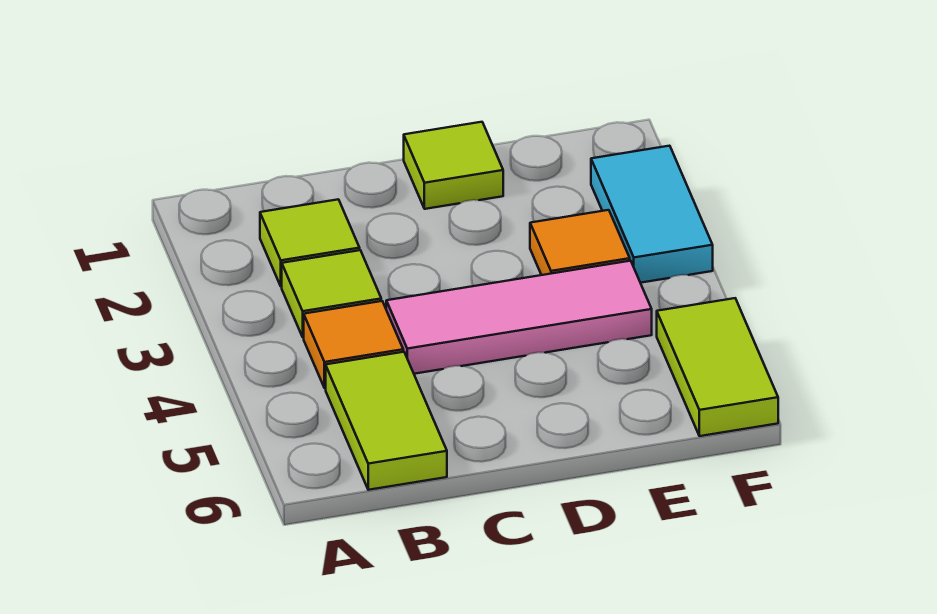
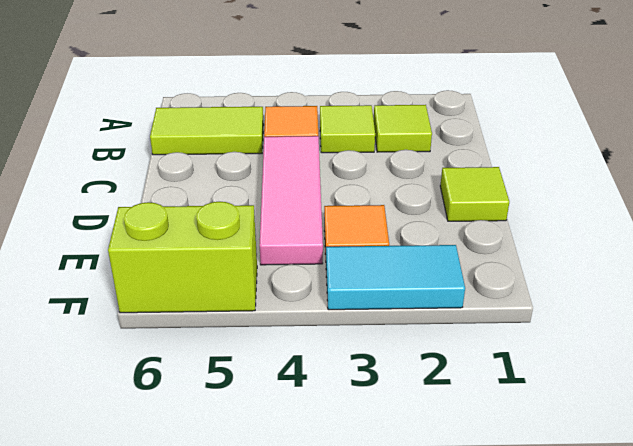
lime 1x2 tile [657,298,778,436] -> lime 1x2 brick [108,202,257,313]

